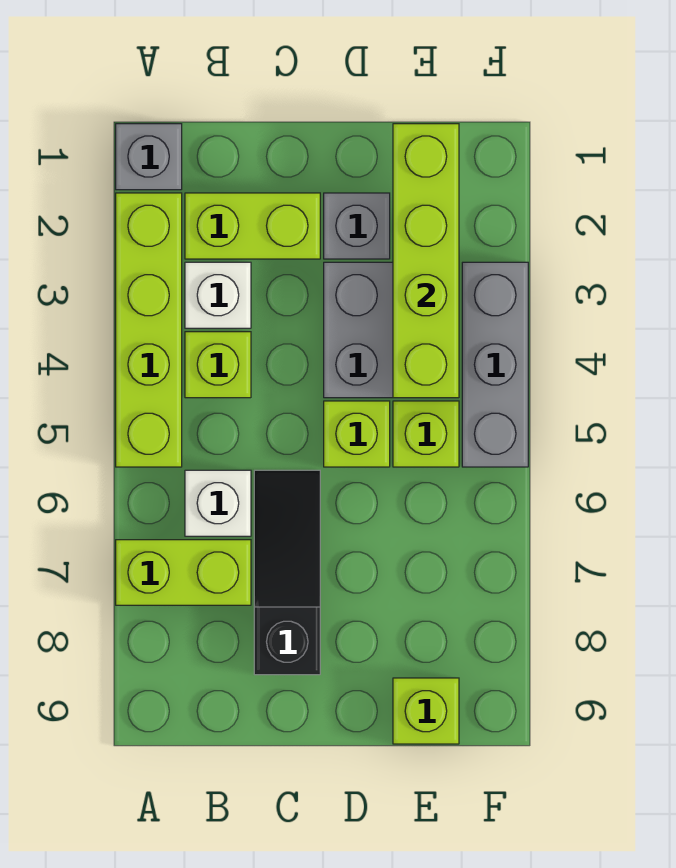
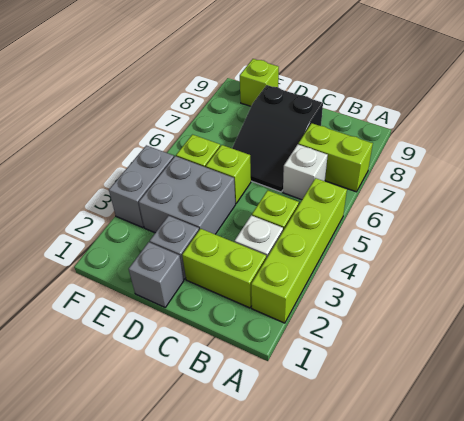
grey 1x1 brick [116,124,182,190] -> grey 1x1 brick moved to [129,242,184,307]
black 1x3 slope [254,470,320,675] -> black 2x3 slope [232,85,323,192]
lime 1x4 brick [393,124,459,398] -> none
grey 1x3 brick [462,262,528,467] -> grey 1x2 brick [109,145,174,228]

